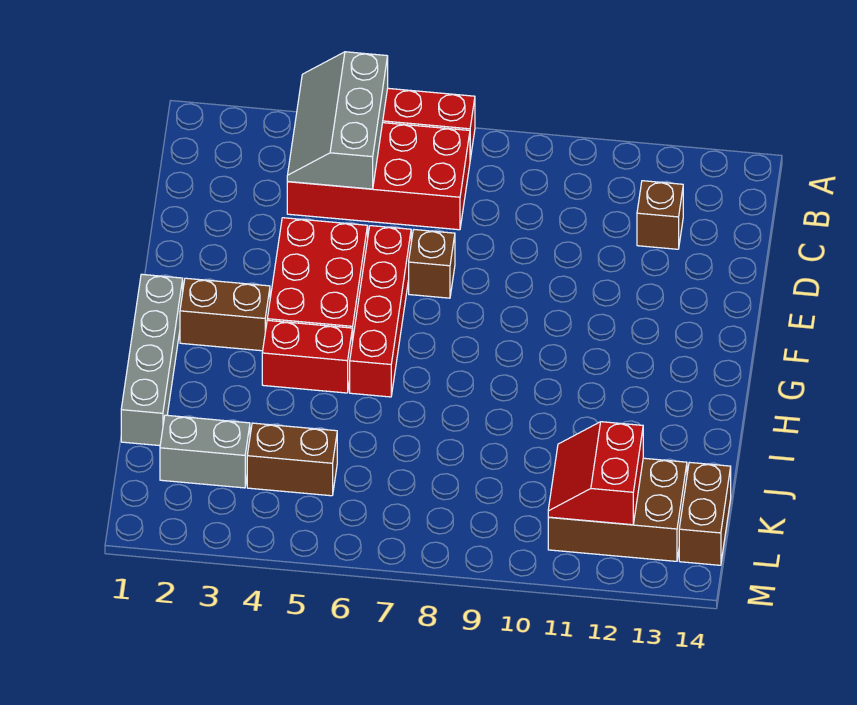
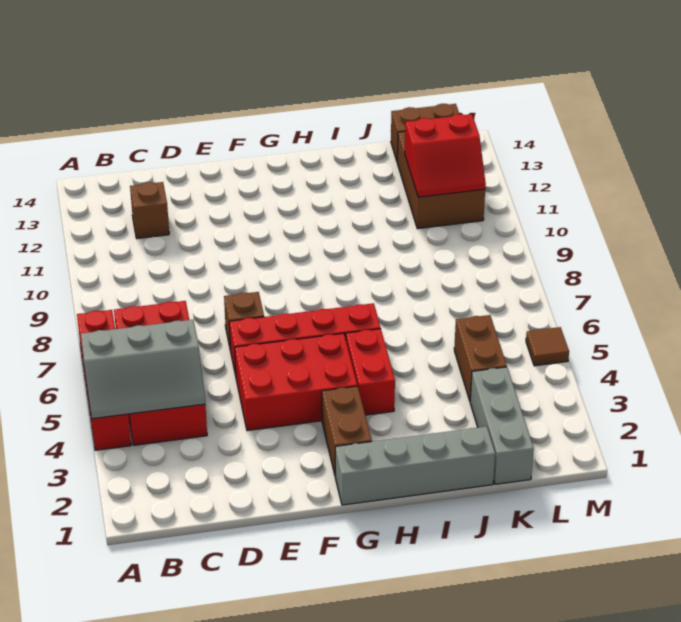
grey 1x2 brick [160,415,250,488] -> grey 1x3 brick [470,367,534,484]
none -> brown 1x1 tile [526,327,569,366]

